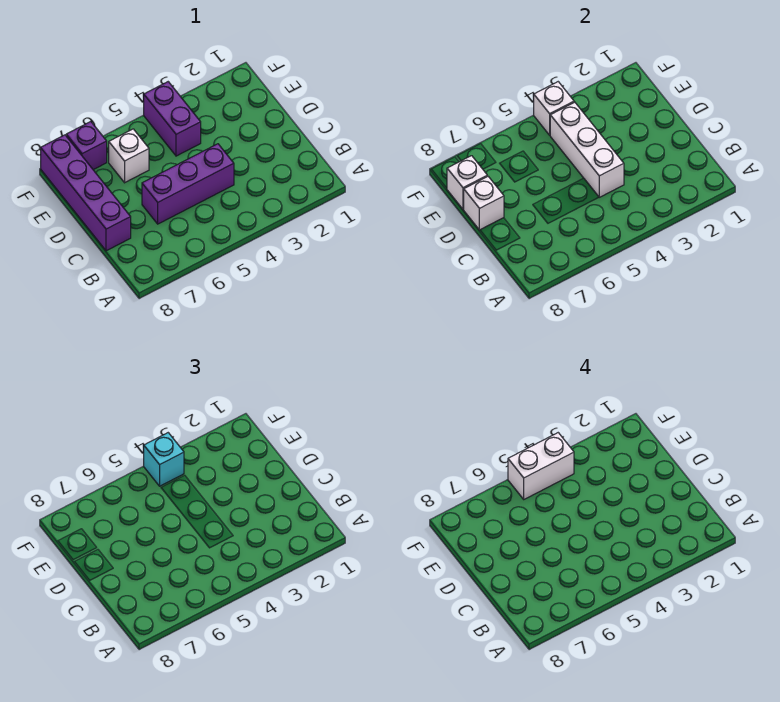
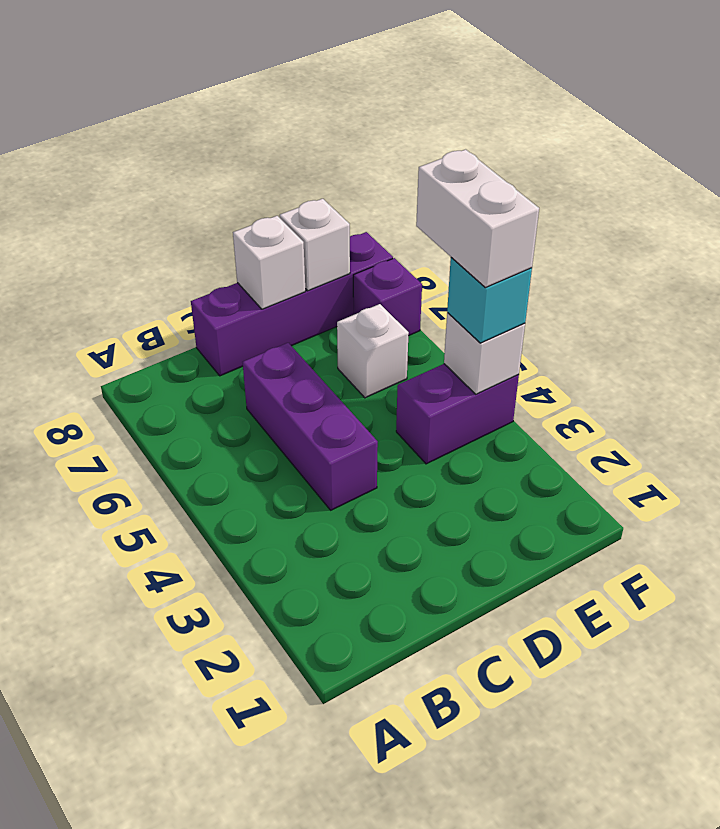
white 1x3 brick [550,102,624,197] -> none

